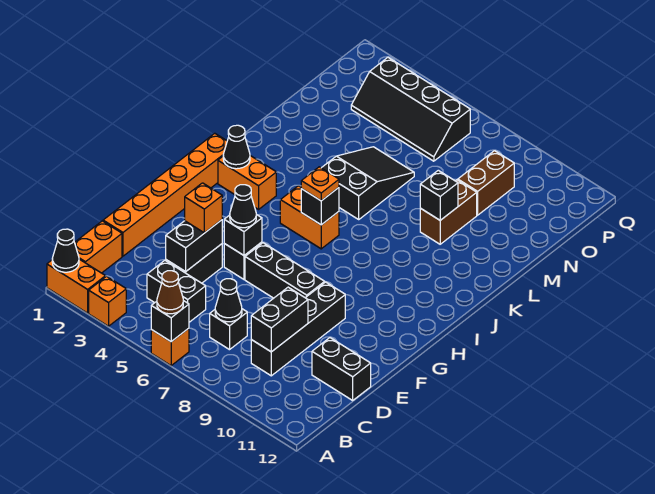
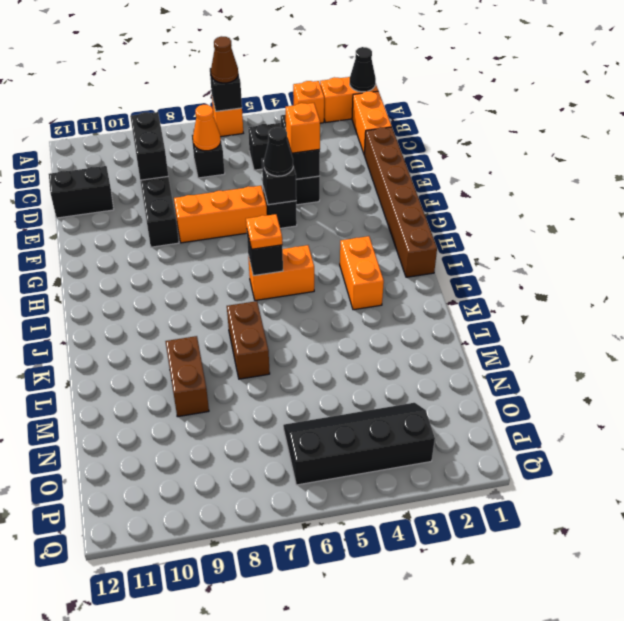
black 1x1 cone [215,279,242,322] -> orange 1x1 cone [193,105,221,151]
orange 1x6 brick [103,133,227,256] -> brown 1x6 brick [364,127,437,277]
black 1x3 brick [245,243,325,298] -> orange 1x3 brick [174,186,267,243]
orange 1x2 brick [218,156,276,209] -> orange 1x2 brick turned to [340,236,384,310]
black 1x1 cone [223,125,250,169] -> none
black 2x3 slope [322,147,414,219] -> none
black 1x1 brick [420,170,458,220] -> none
brown 1x2 brick [458,151,514,215] -> brown 1x2 brick moved to [227,301,270,379]

